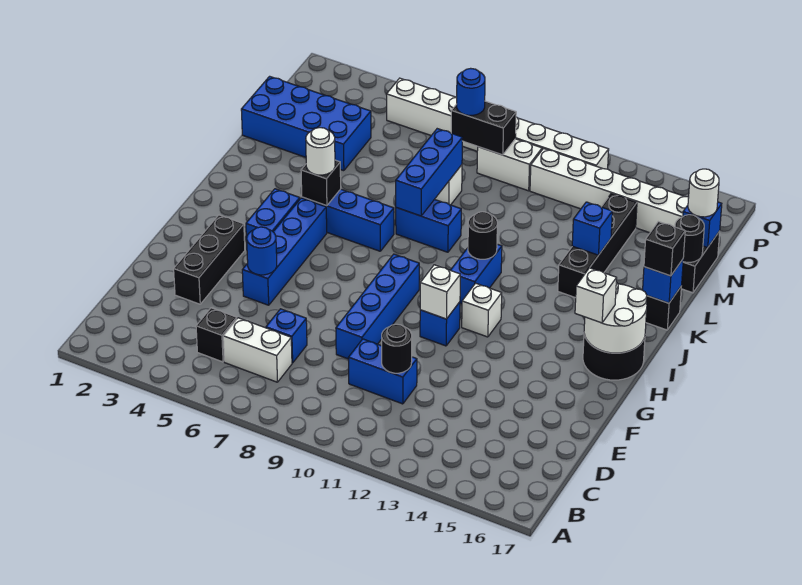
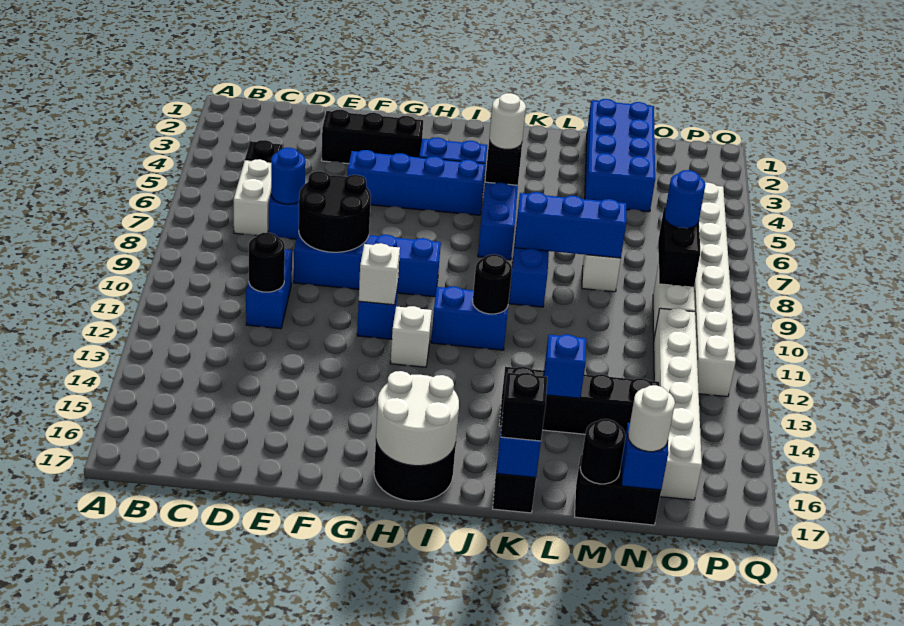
none -> black 2x2 round brick [299,171,371,252]
blue 1x1 round brick [247,227,277,275] -> blue 1x1 round brick moved to [271,148,305,204]
white 1x1 brick [575,268,617,323] -> none

